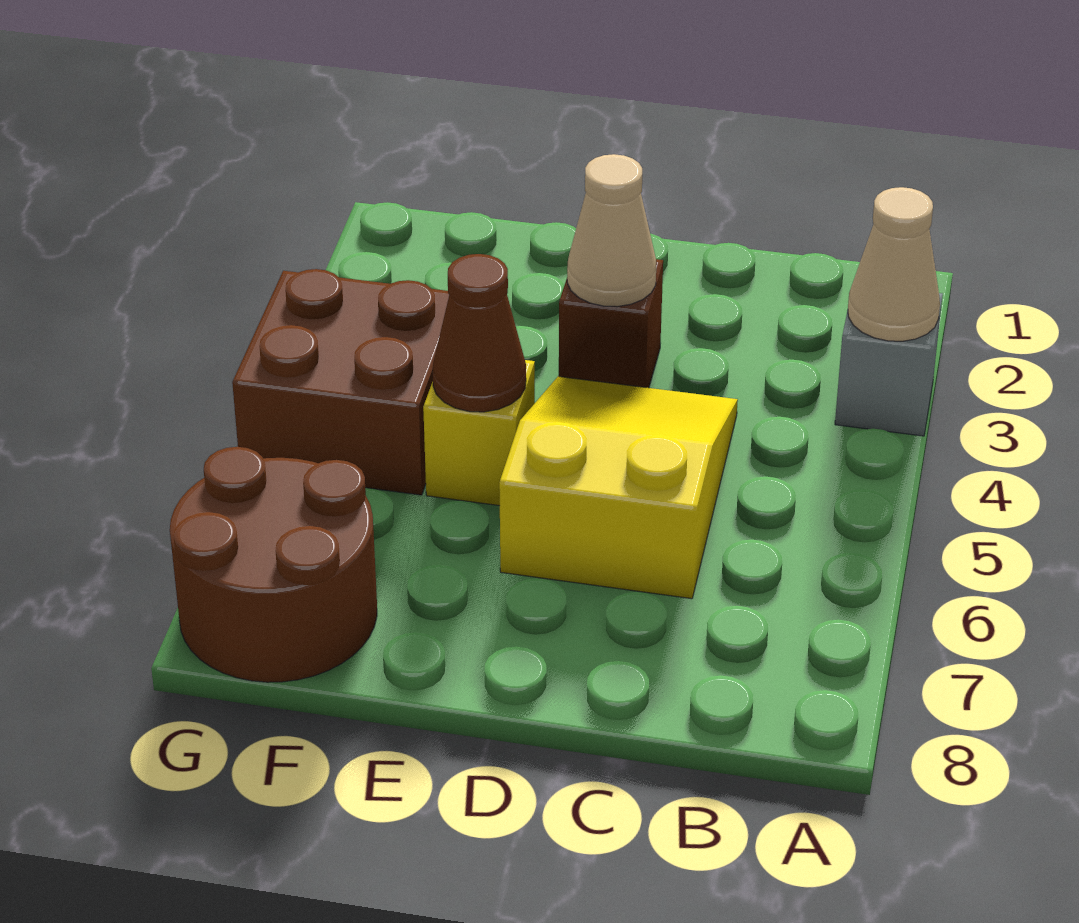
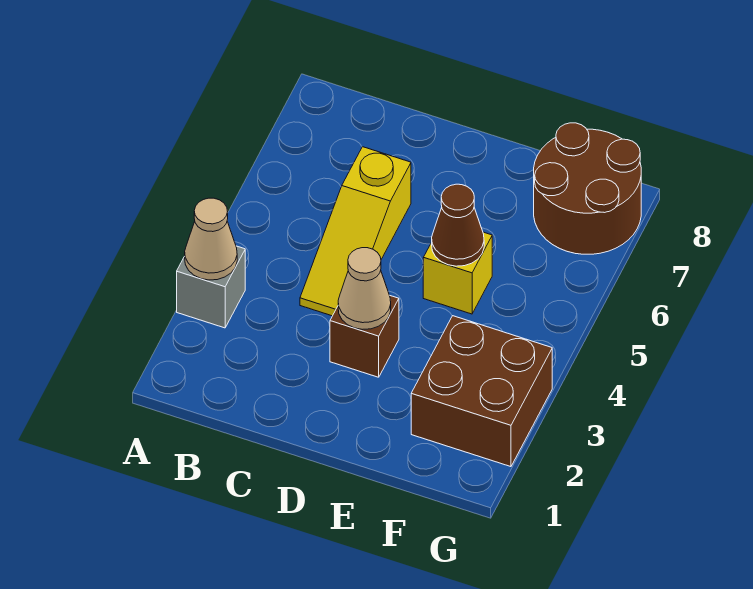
yellow 2x3 slope [499,376,738,599] -> yellow 1x3 slope [300,147,411,316]
brown 2x2 brick [232,269,449,495] -> brown 2x2 brick moved to [411,316,552,467]

